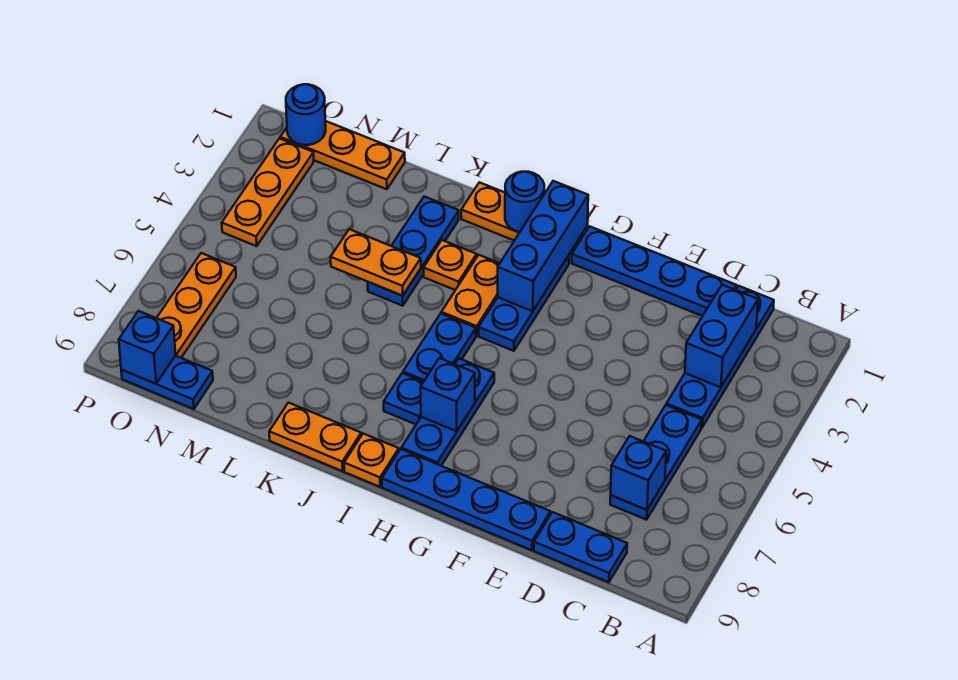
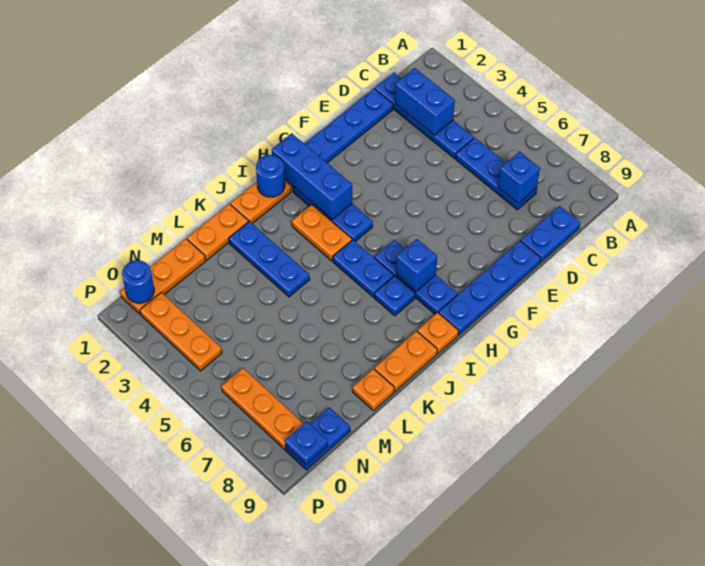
orange 1x1 plate [424,240,477,290] -> orange 1x1 plate moved to [353,369,394,411]
orange 1x2 plate [331,229,421,296] -> orange 1x2 plate moved to [187,204,248,260]
blue 1x1 brick [119,311,176,384] -> blue 1x1 plate [285,421,328,465]

